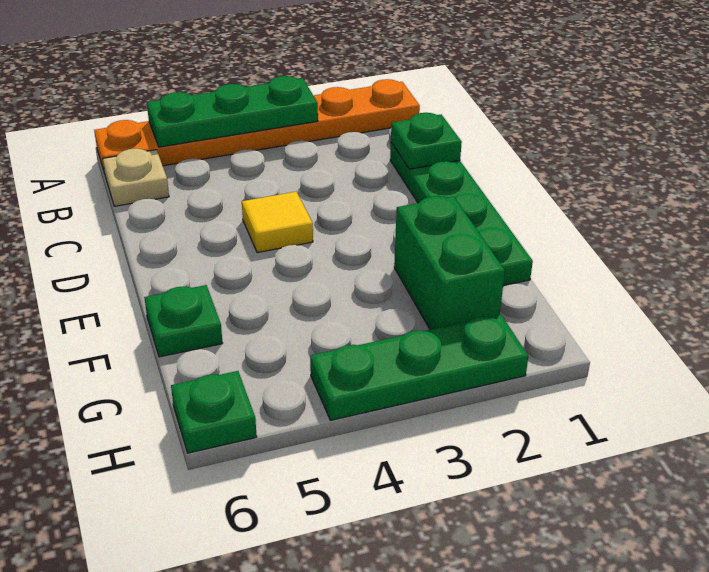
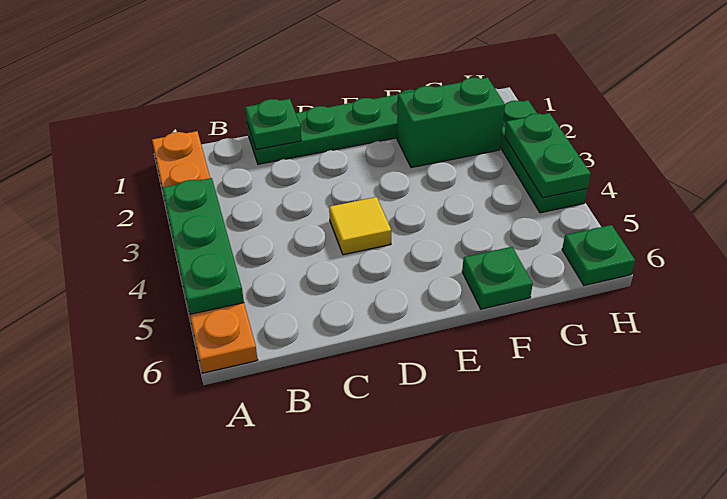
tan 1x1 plate [103,149,169,206] -> none
none -> green 1x2 plate [505,113,591,198]

